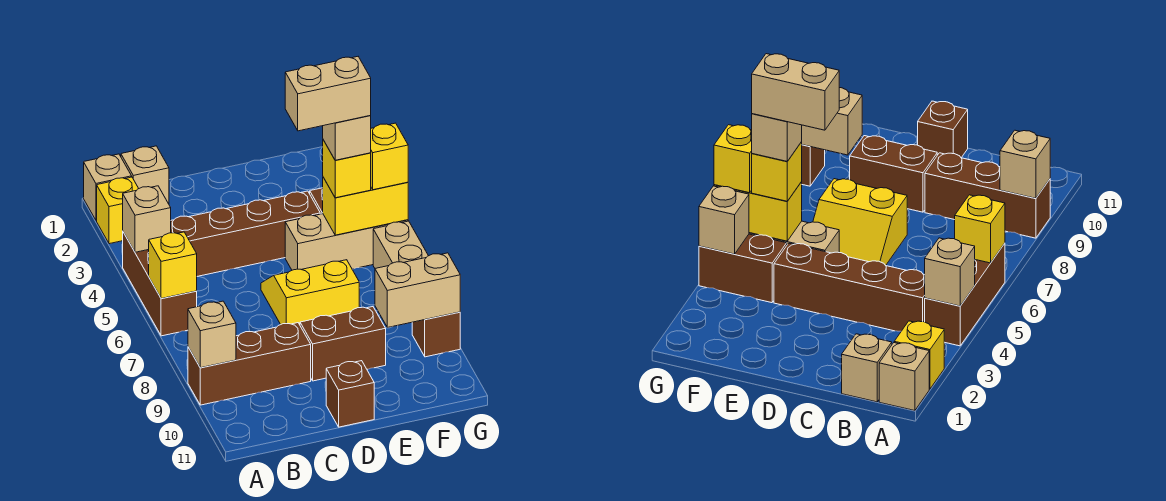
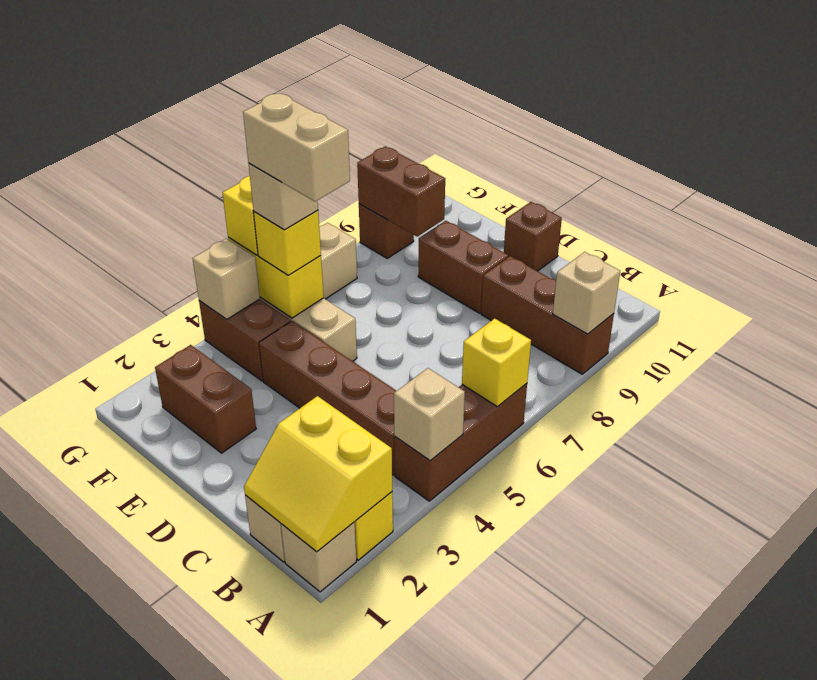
yellow 2x2 slope [261,260,359,325] -> yellow 2x2 slope moved to [244,396,392,552]
none -> brown 1x2 brick [155,345,256,453]
tan 1x2 brick [375,253,460,328] -> brown 1x2 brick [357,146,445,236]

